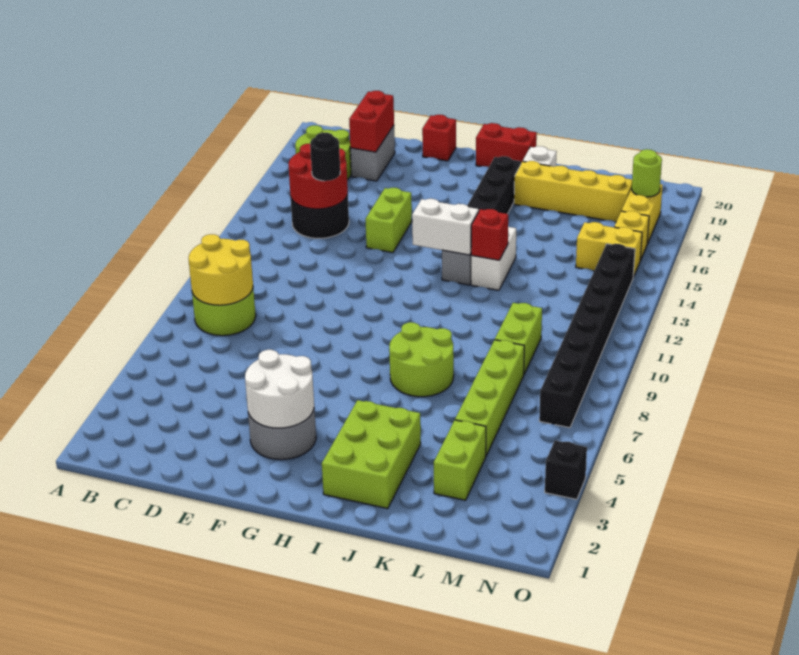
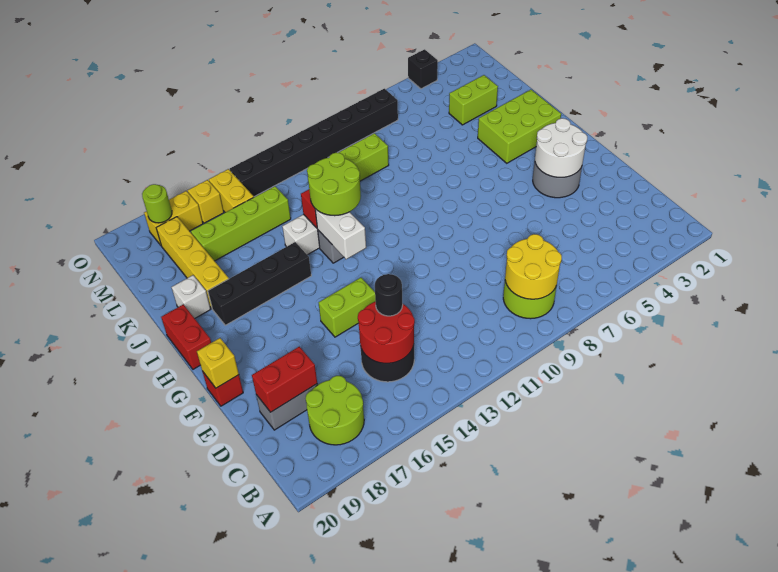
none -> yellow 1x1 brick [197,338,239,388]
lime 2x2 round brick [389,322,454,397] -> lime 2x2 round brick moved to [307,153,361,216]
lime 1x4 brick [455,340,524,456] -> lime 1x4 brick moved to [191,186,291,261]

